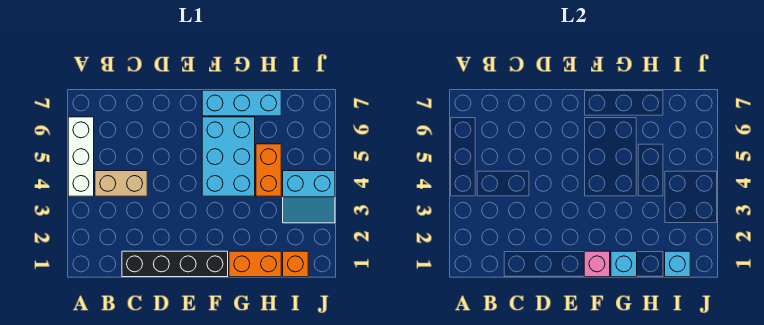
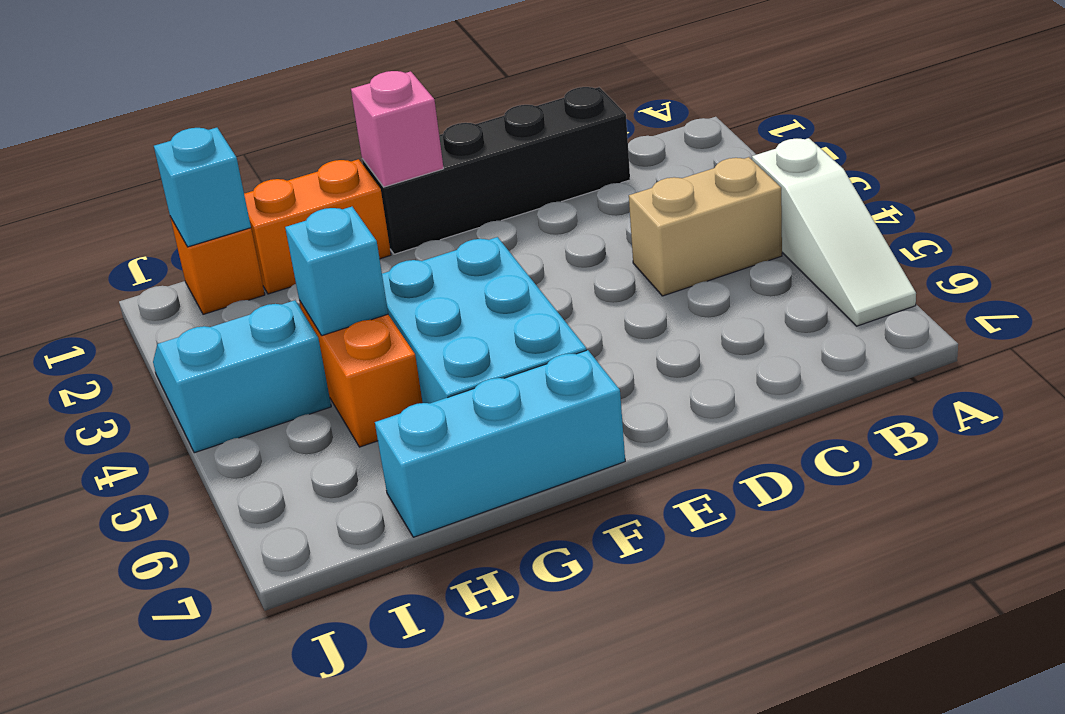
white 1x3 brick [68,117,94,196] -> white 1x3 slope [752,138,916,326]
cyan 1x1 brick [611,251,637,277] -> cyan 1x1 brick moved to [285,207,388,336]

